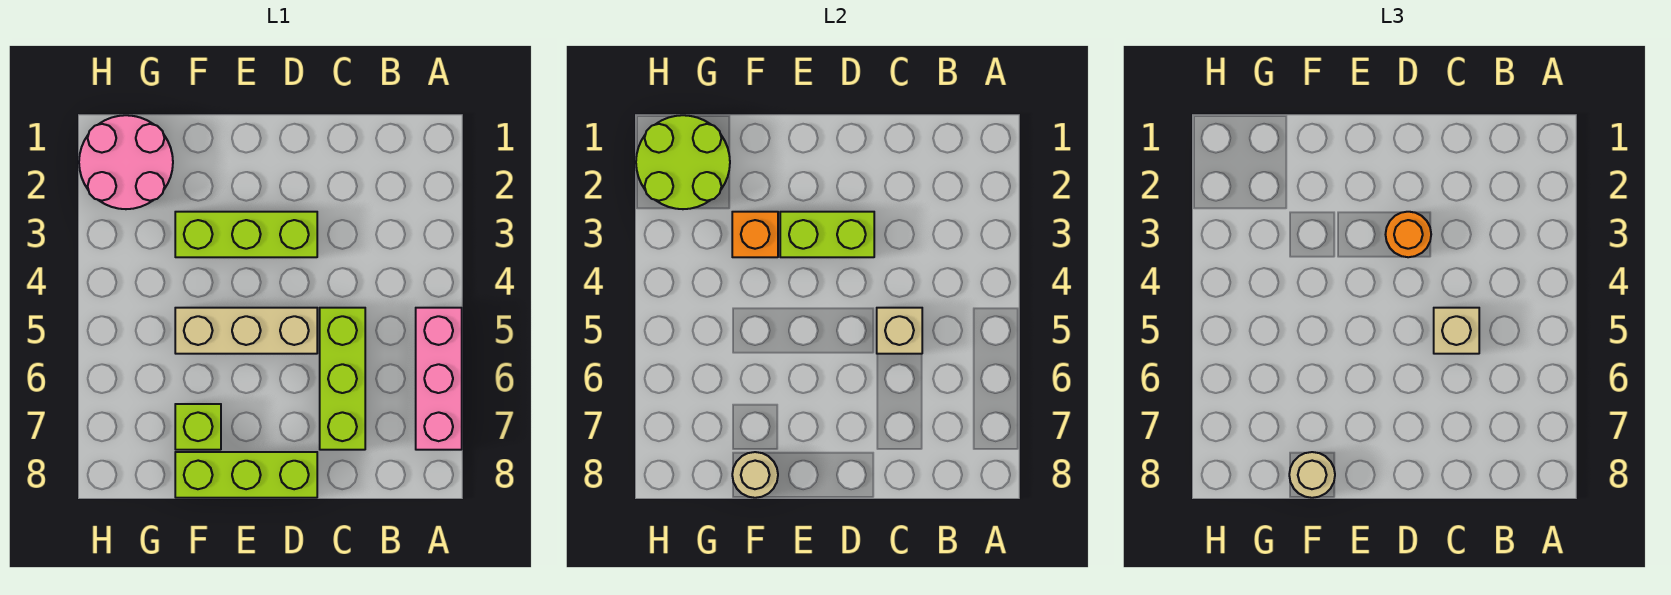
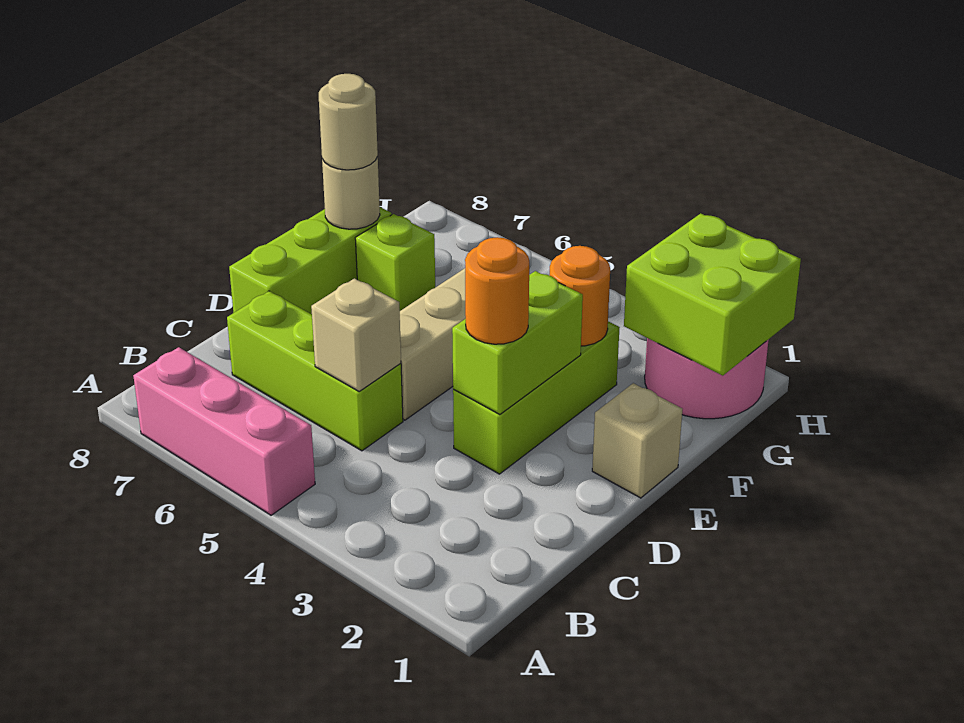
tan 1x1 brick [1434,308,1479,354] -> tan 1x1 brick moved to [592,383,682,498]
orange 1x1 brick [732,212,778,257] -> orange 1x1 round brick [549,246,610,346]
lime 2x2 round brick [636,115,730,209] -> lime 2x2 brick [624,213,801,376]

